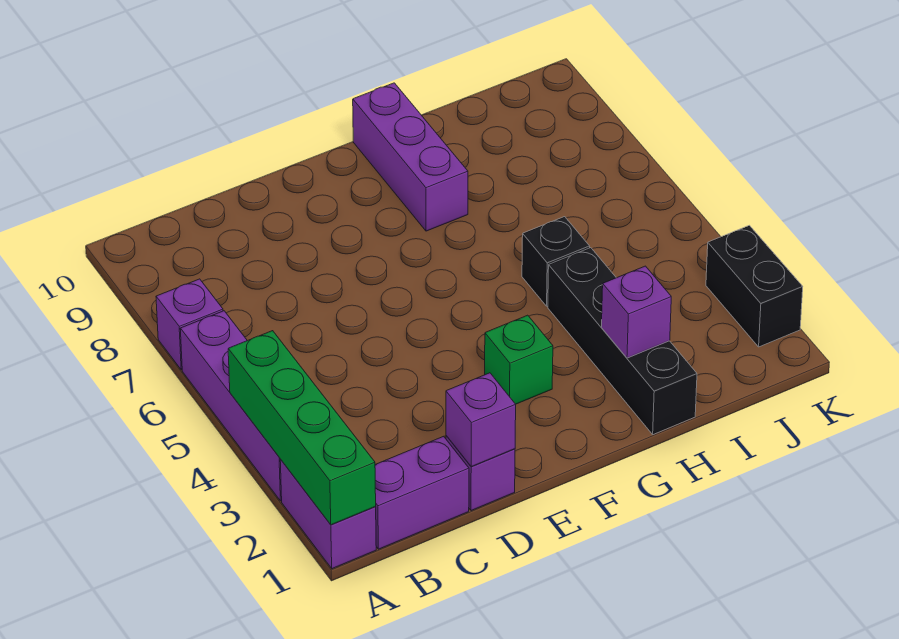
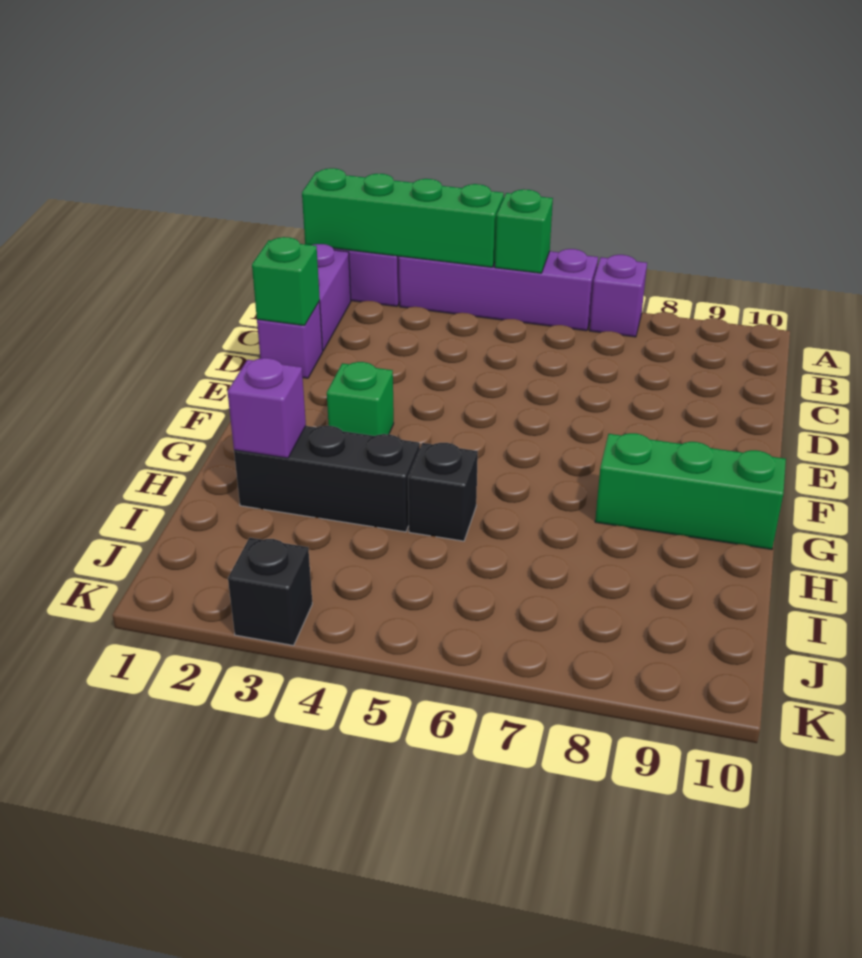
none -> green 1x1 brick [495,189,553,273]
purple 1x1 brick [446,373,516,467] -> green 1x1 brick [252,237,320,326]
purple 1x3 brick [353,83,468,231] -> green 1x3 brick [595,433,786,549]
black 1x4 brick [548,248,697,435] -> black 1x3 brick [234,426,420,532]
black 1x2 brick [706,225,803,347] -> black 1x1 brick [228,538,312,645]

